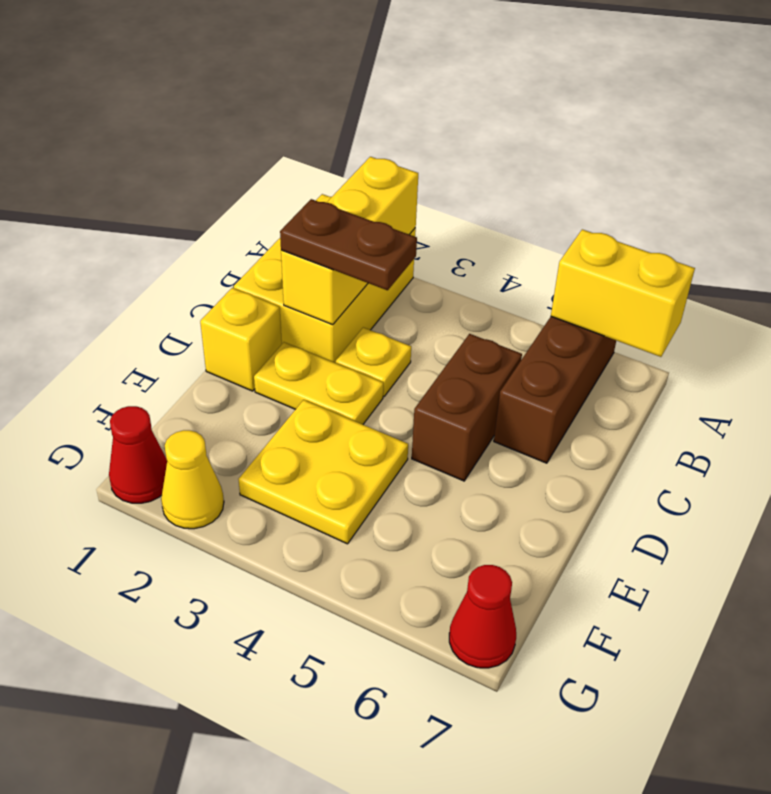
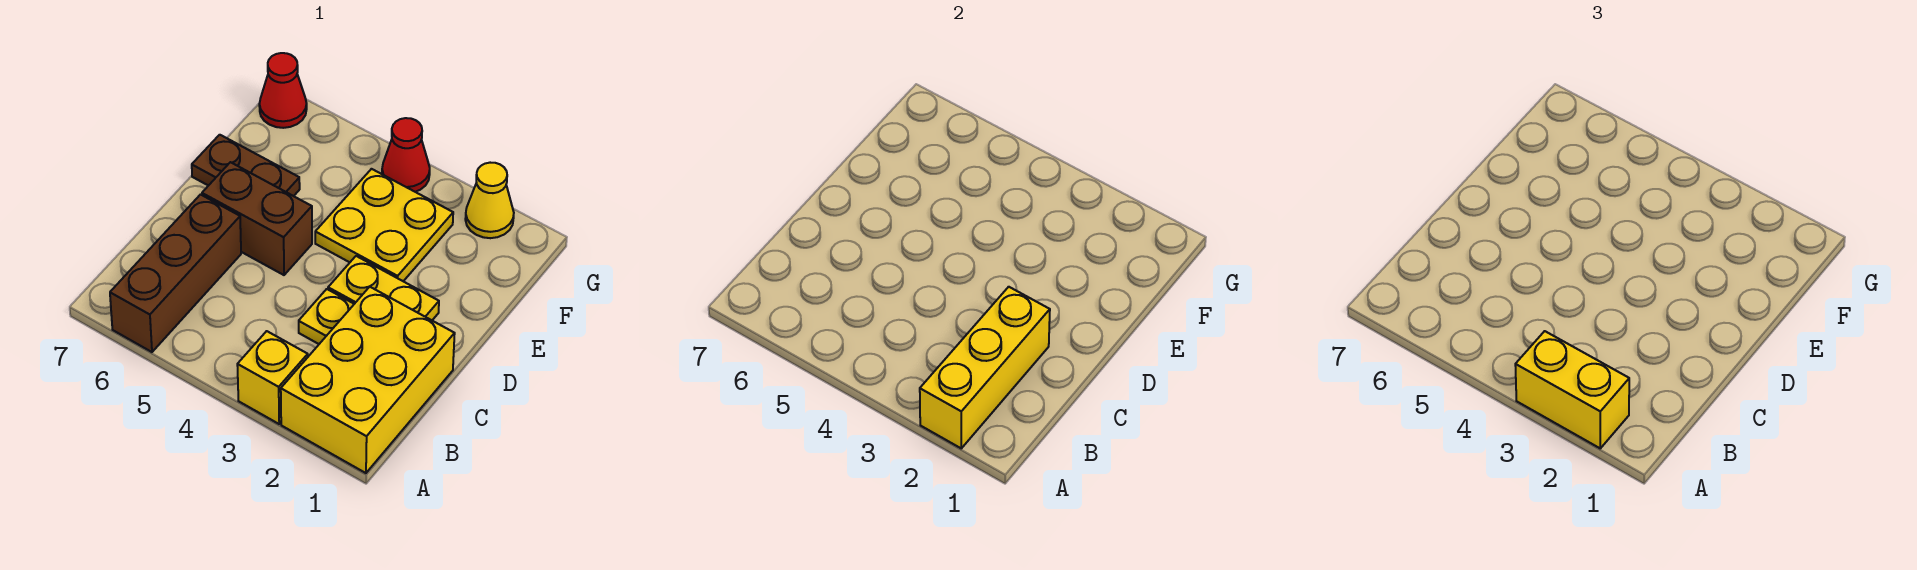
yellow 1x2 brick [551,229,695,357] -> yellow 1x2 brick moved to [1515,331,1629,448]
brown 1x2 plate [280,199,417,290] -> brown 1x2 plate moved to [192,135,300,196]
brown 1x2 brick [412,334,522,481] -> brown 1x2 brick turned to [202,162,312,275]
yellow 1x1 brick [200,288,282,391] -> yellow 1x1 brick moved to [237,331,308,424]
red 1x1 cone [109,406,167,503] -> red 1x1 cone moved to [382,118,430,192]

